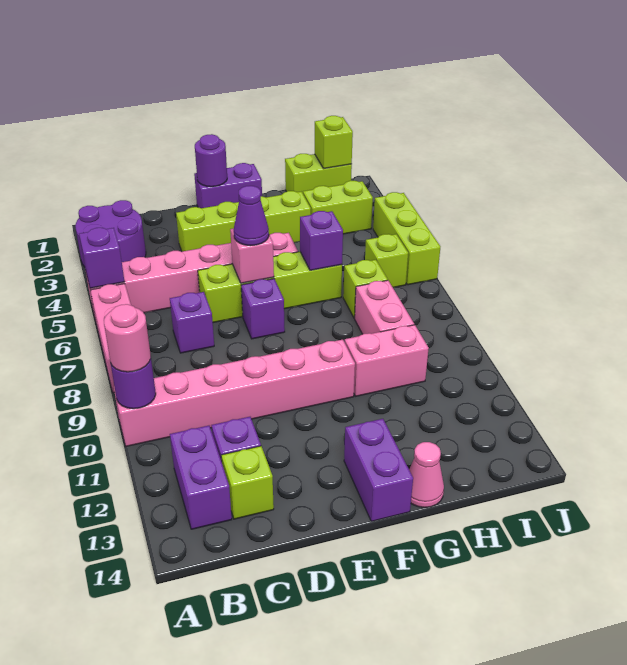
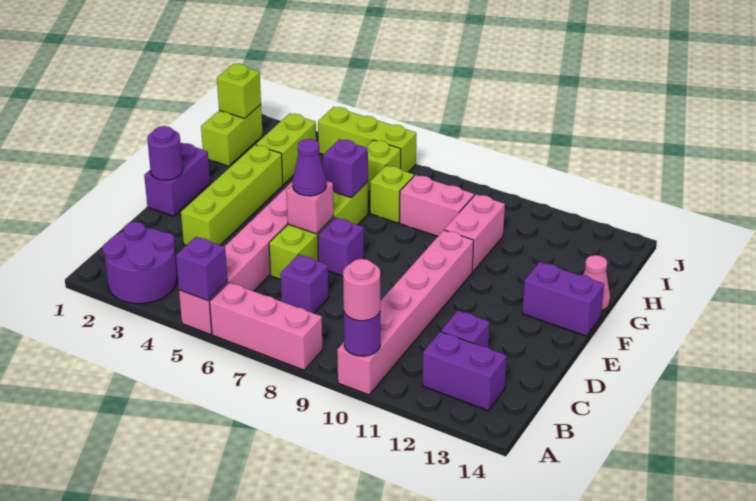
lime 1x1 brick [221,446,274,519] -> none

